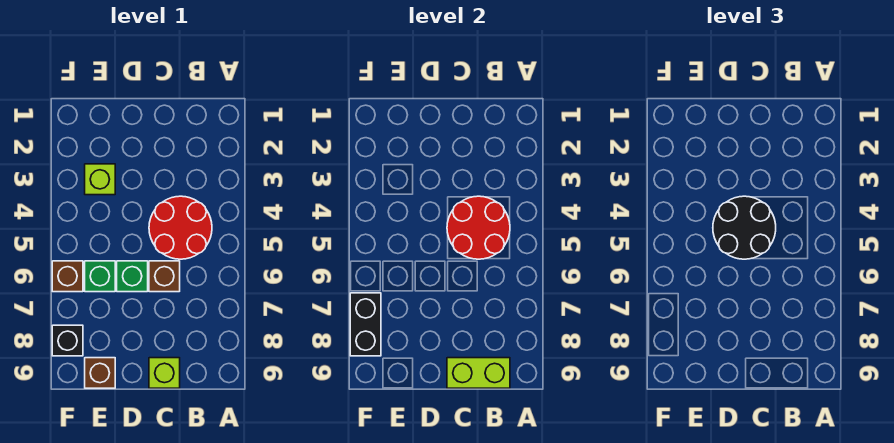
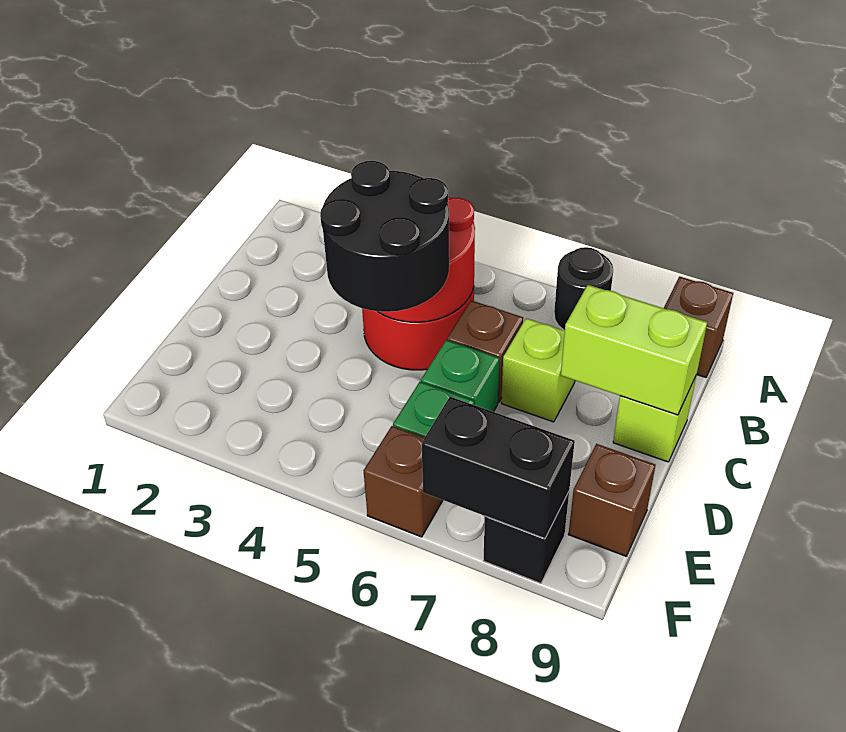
none -> black 1x1 round brick [554,247,613,331]
none -> brown 1x1 brick [664,277,733,377]
lime 1x2 brick [447,358,510,388] -> lime 1x2 brick turned to [561,285,707,415]
lime 1x1 brick [85,164,115,195] -> lime 1x1 brick moved to [501,318,575,422]

